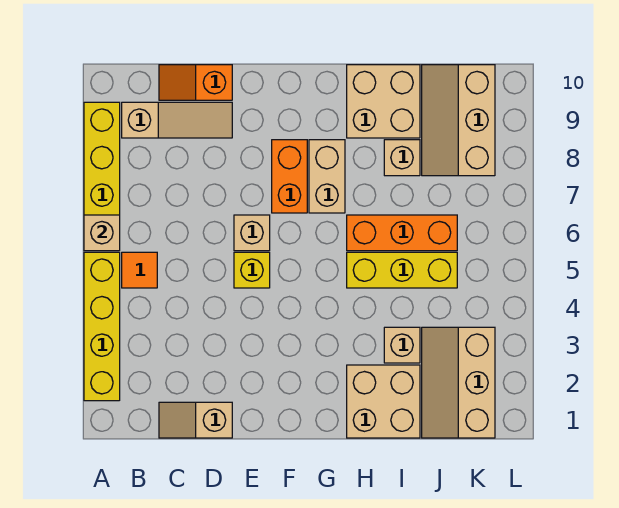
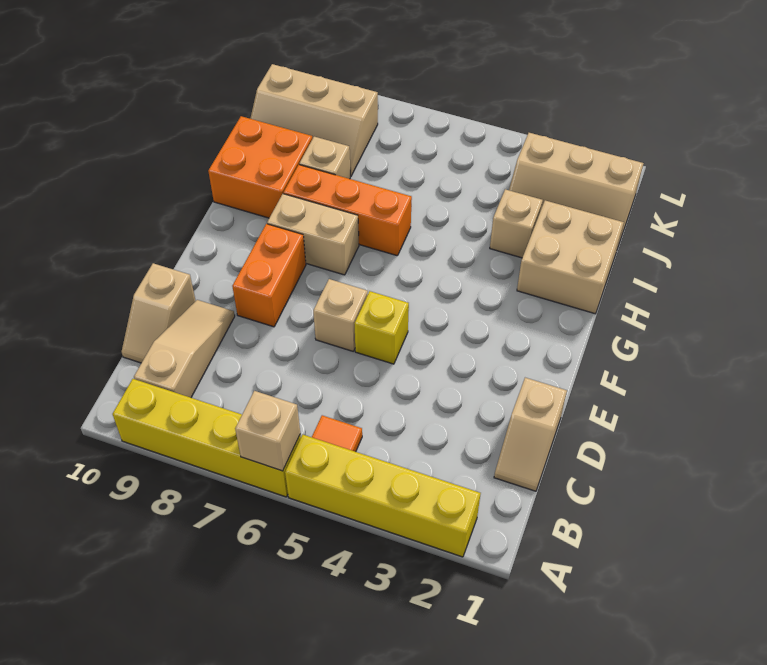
orange 1x2 slope [159,65,232,100] -> tan 1x2 slope [122,263,196,363]
orange 1x2 brick [272,140,307,213] -> orange 1x2 brick turned to [232,224,306,327]
yellow 1x3 brick [347,252,457,288] -> none
orange 1x3 brick [347,215,457,251] -> orange 1x3 brick turned to [284,165,412,256]
tan 2x2 brick [347,65,420,138] -> orange 2x2 brick [208,116,312,218]

